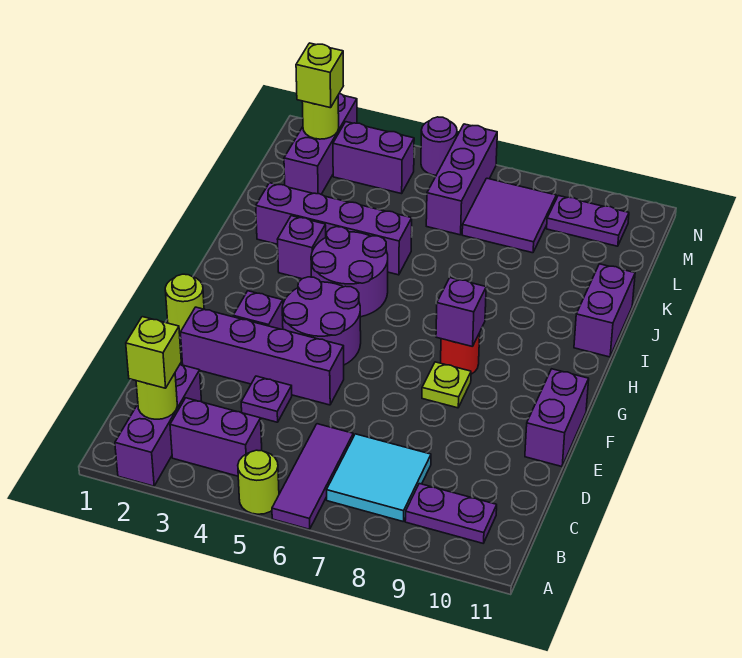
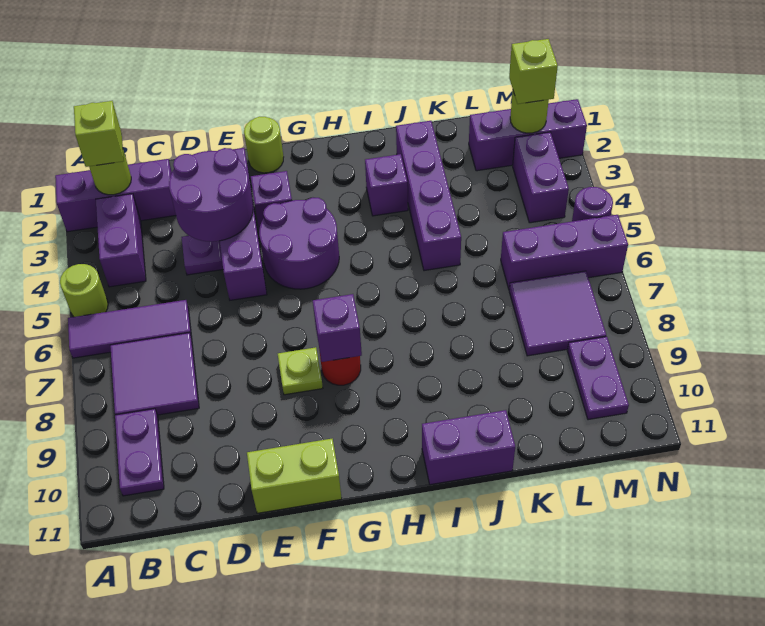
cyan 2x2 tile [327,434,431,522] -> purple 2x2 tile [110,333,199,415]
purple 1x2 brick [525,369,589,467] -> lime 1x2 brick [247,439,342,513]
purple 2x2 round brick [311,227,388,317] -> purple 2x2 round brick moved to [169,148,253,242]

